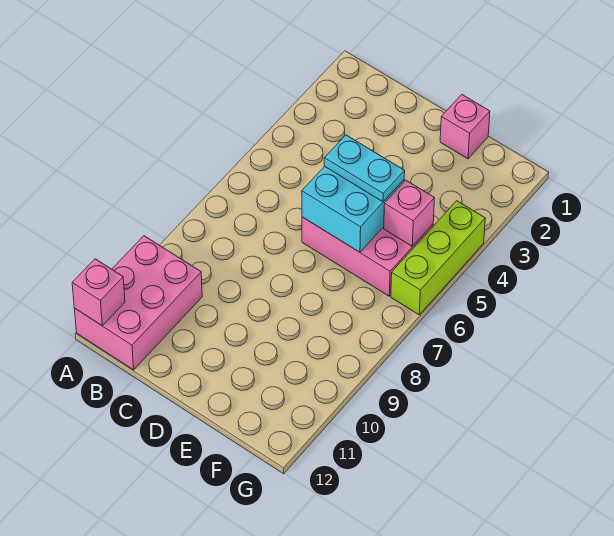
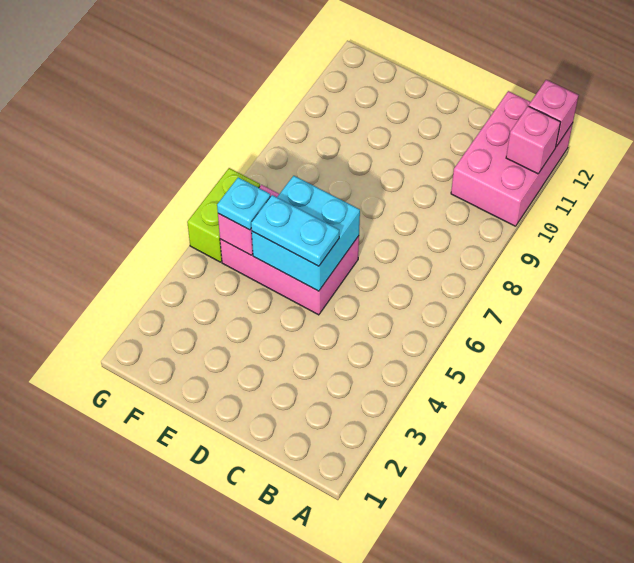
pink 1x1 brick [440,95,490,159] -> pink 1x1 brick moved to [506,106,560,174]
none -> cyan 1x1 plate [217,177,270,230]
lime 1x3 brick [391,201,485,315] -> lime 1x2 brick [187,168,260,262]

